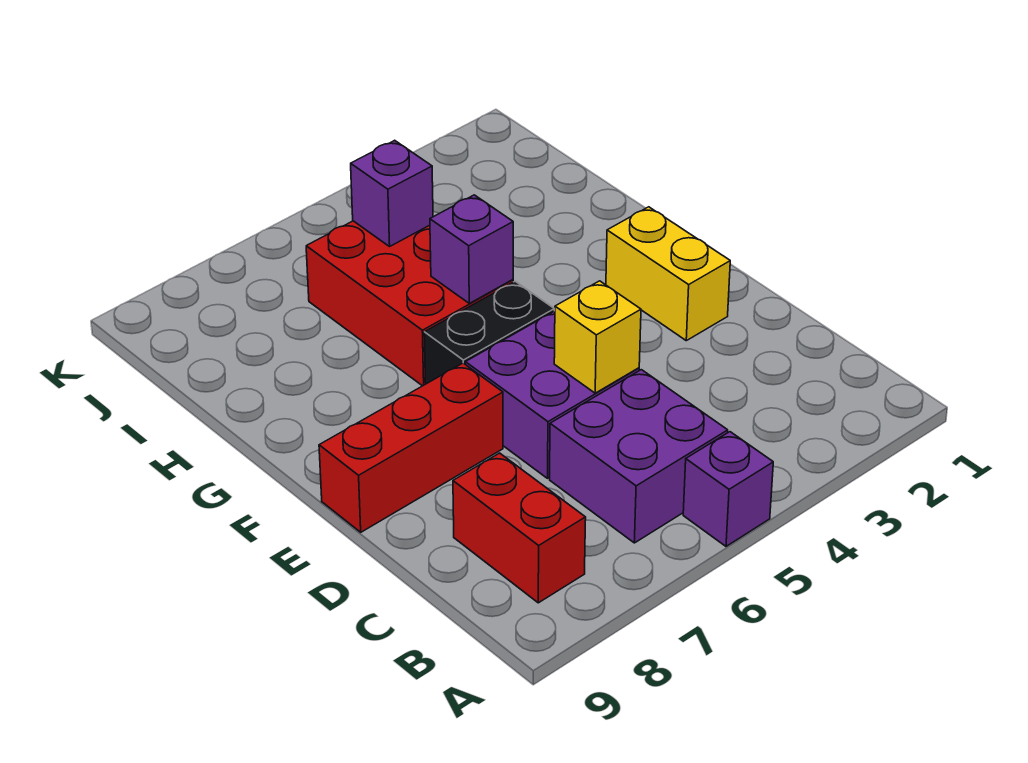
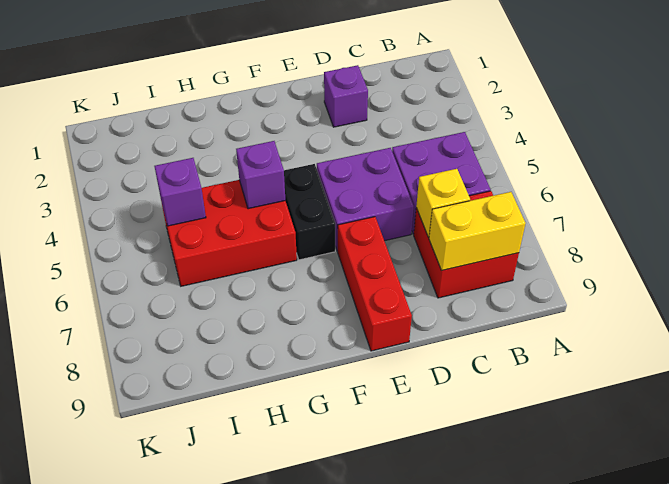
purple 1x1 brick [683,432,773,546] -> purple 1x1 brick moved to [324,65,368,127]
red 1x2 brick [453,453,586,603] -> red 2x2 brick [414,191,519,298]
yellow 1x1 brick [554,281,641,393] -> yellow 1x1 brick moved to [416,169,470,237]
yellow 1x2 brick [606,207,730,341] -> yellow 1x2 brick moved to [429,192,526,271]

